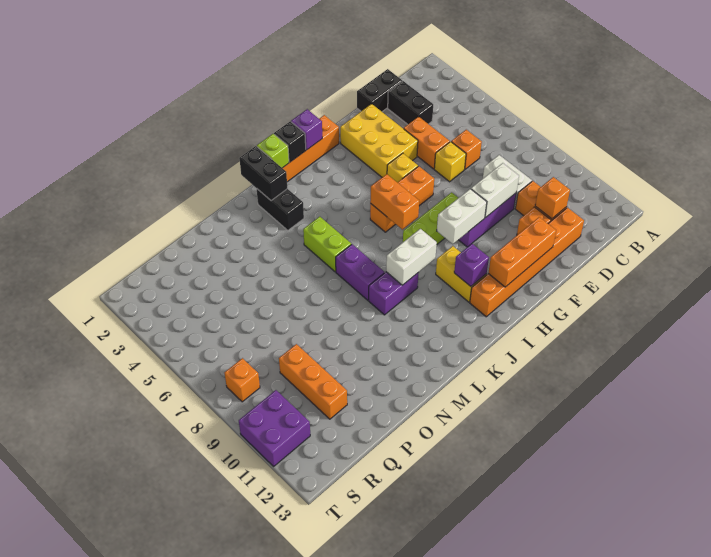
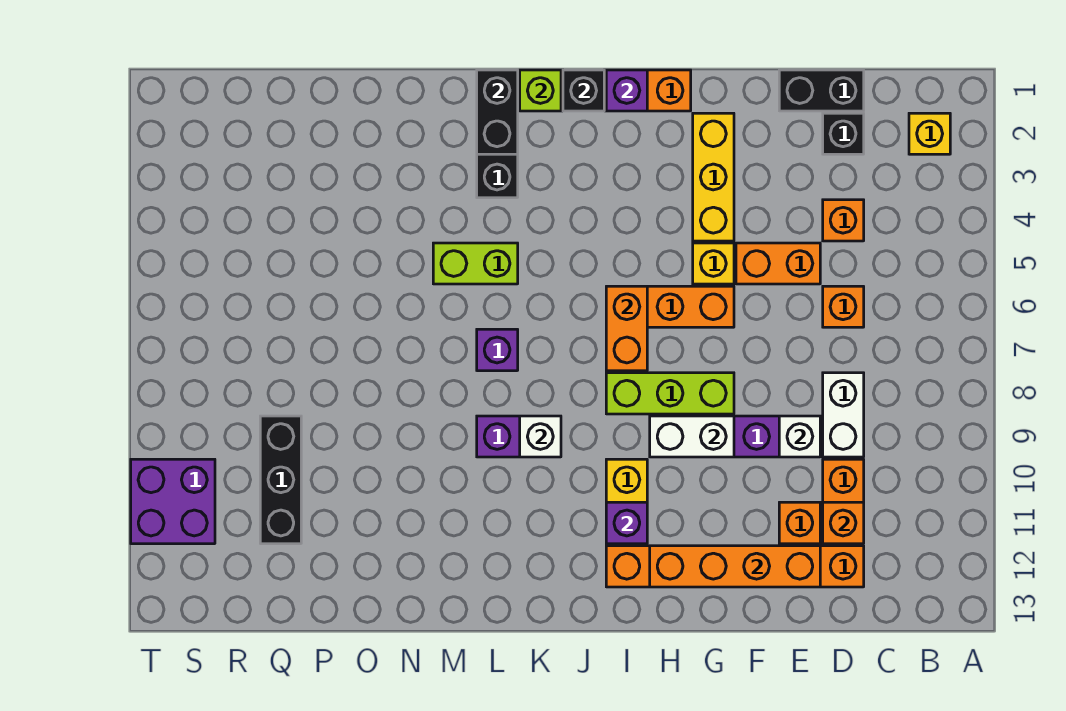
black 1x2 brick [388,81,433,124] -> black 1x1 brick [823,113,864,154]
orange 1x2 brick [404,117,450,169] -> orange 1x2 brick turned to [736,243,820,284]
yellow 1x1 brick [434,142,466,182] -> yellow 1x1 brick moved to [909,113,950,154]
white 1x2 brick [471,163,519,217] -> white 1x1 brick [779,416,820,457]
yellow 2x3 brick [340,104,418,177] -> yellow 1x3 brick [693,113,734,241]
orange 1x3 brick [488,217,556,287] -> orange 1x4 brick [650,546,820,587]
white 1x2 brick [386,229,437,285] -> white 1x1 brick [520,416,561,457]
lime 1x2 brick [303,217,351,272] -> lime 1x2 brick turned to [433,243,518,284]
purple 1x2 brick [336,244,384,300] -> purple 1x1 brick [477,329,518,371]
orange 1x3 brick [279,344,347,419] -> black 1x3 brick [260,416,301,544]
orange 1x1 brick [224,358,260,402] -> orange 1x1 brick moved to [823,200,864,241]

